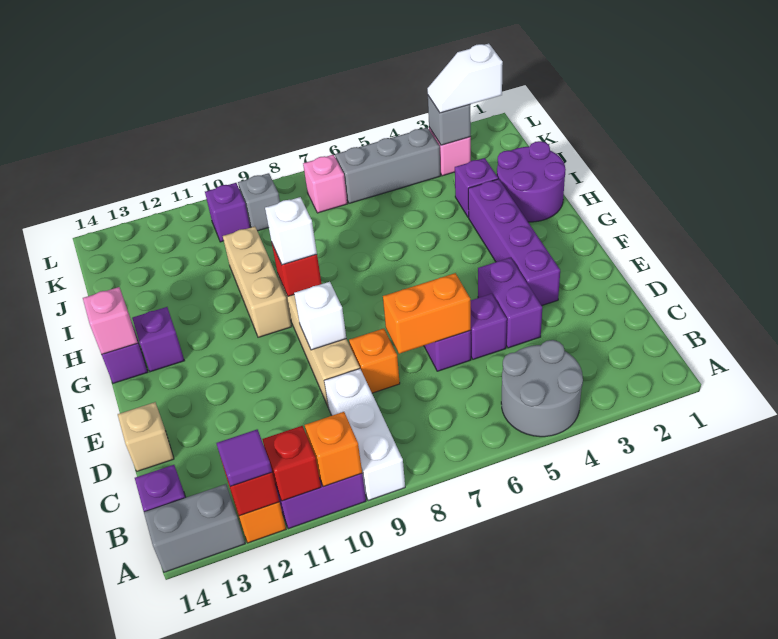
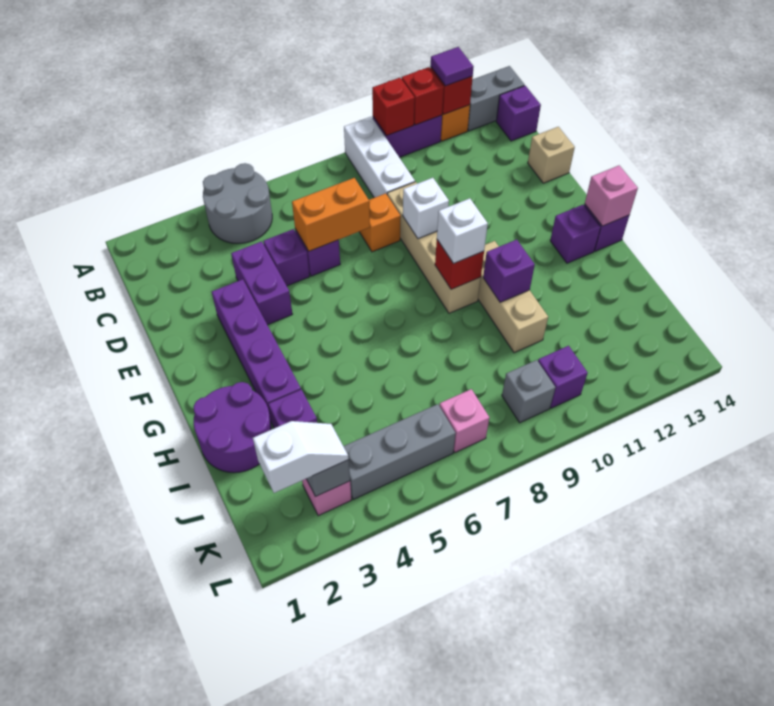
orange 1x1 brick [305,412,362,487] -> red 1x1 brick [372,78,415,136]
none -> purple 1x1 brick [483,240,535,302]

